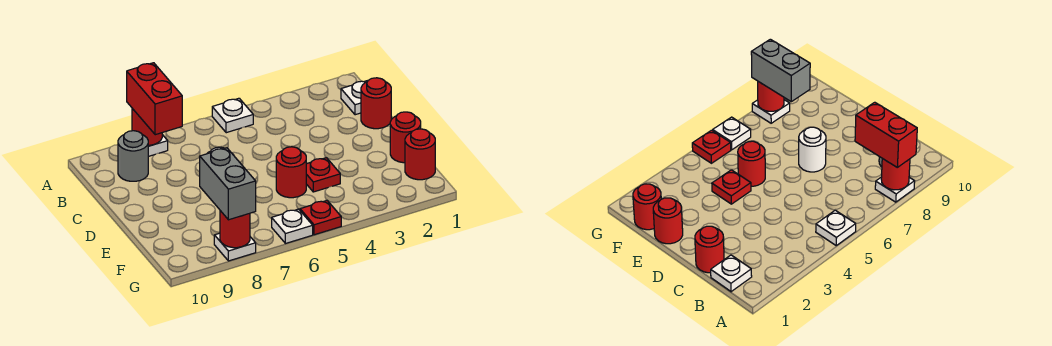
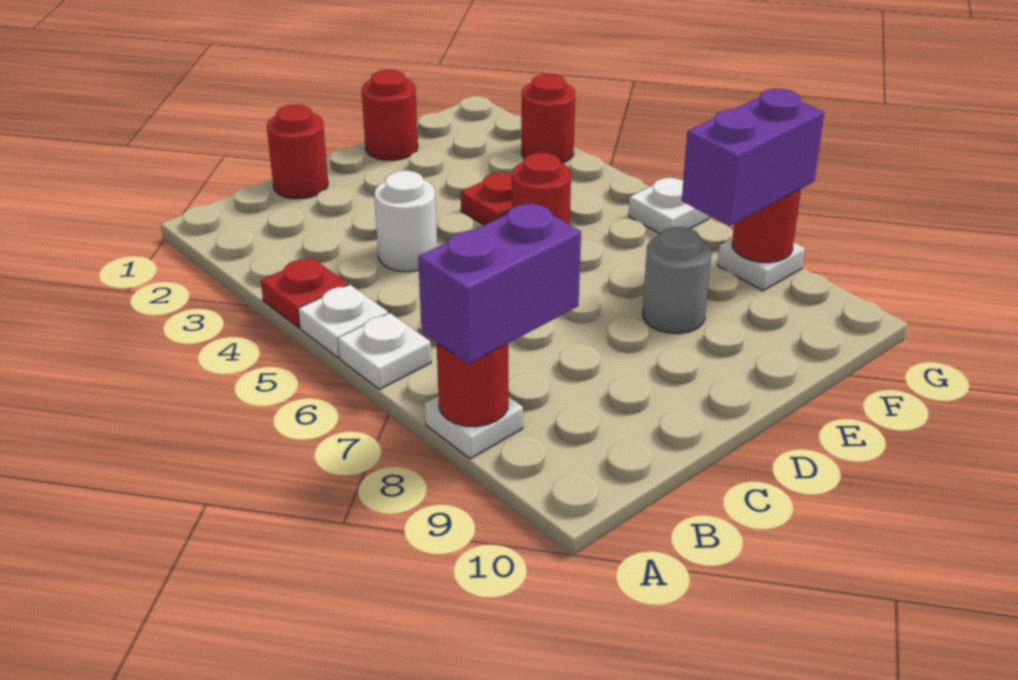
red 1x2 brick [127,63,182,135] -> purple 1x2 brick [418,203,581,364]
white 1x1 plate [341,81,368,115] -> white 1x1 plate moved to [338,313,431,389]
grey 1x1 round brick [118,131,148,181] -> grey 1x1 round brick moved to [643,227,711,334]
white 1x1 round brick [799,127,826,172] -> white 1x1 round brick moved to [374,171,437,272]
red 1x1 round brick [405,129,435,180] -> red 1x1 round brick moved to [521,74,575,163]
grey 1x2 brick [200,148,256,220] -> purple 1x2 brick [682,89,824,226]
red 1x1 plate [300,201,341,235] -> red 1x1 plate moved to [261,258,348,328]

